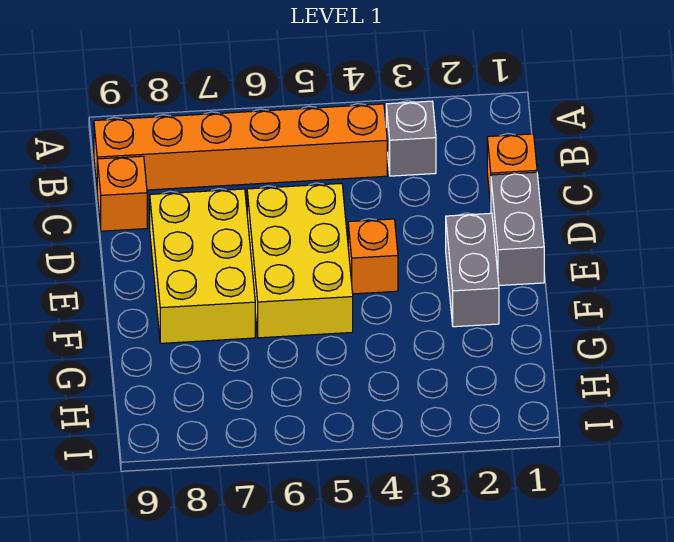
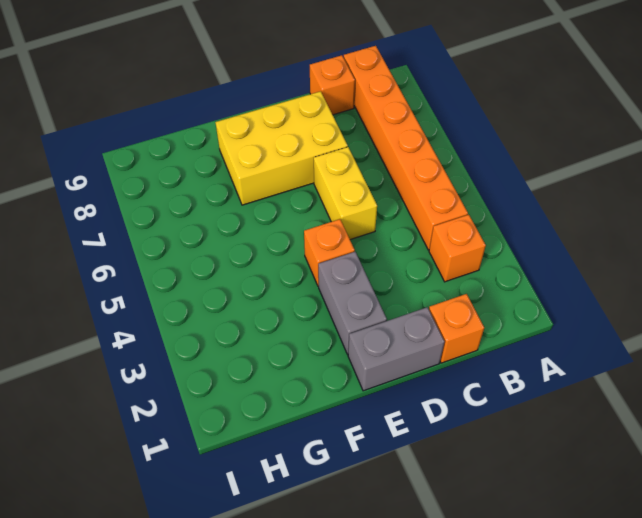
grey 1x1 brick [386,101,436,176] -> orange 1x1 brick [429,215,486,282]
yellow 2x3 brick [247,183,353,338] -> yellow 1x2 brick [314,147,377,240]
grey 1x2 brick [446,213,499,327] -> grey 1x2 brick turned to [318,252,387,354]

